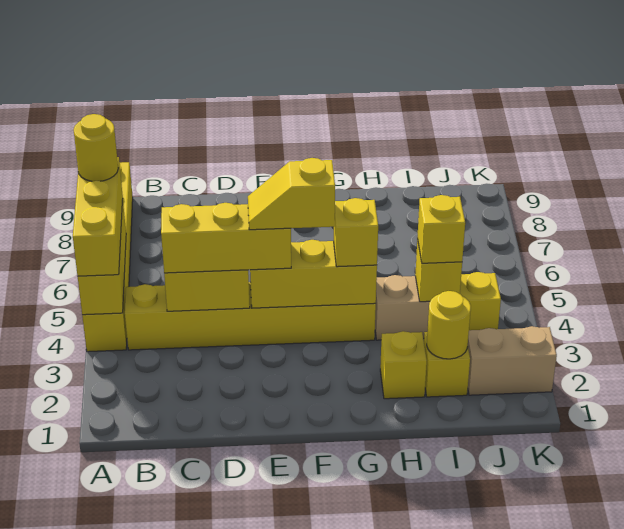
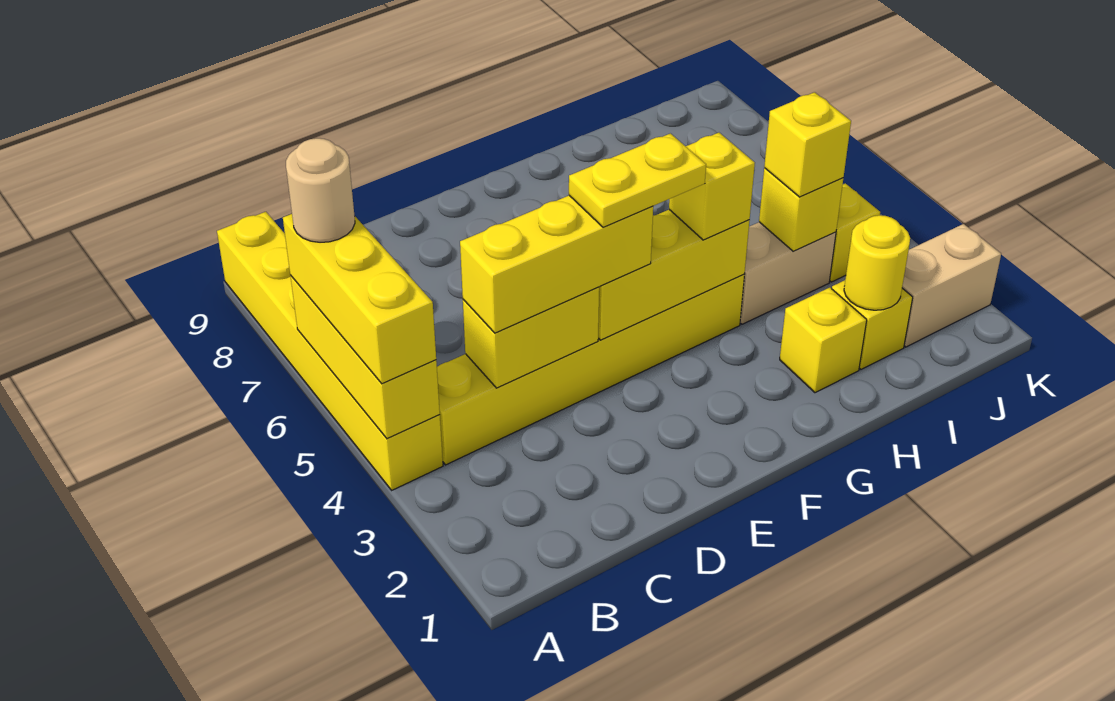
yellow 1x1 round brick [73,114,118,181] -> tan 1x1 round brick [286,138,355,242]
yellow 1x2 slope [248,158,335,230] -> yellow 1x2 plate [569,133,706,227]

